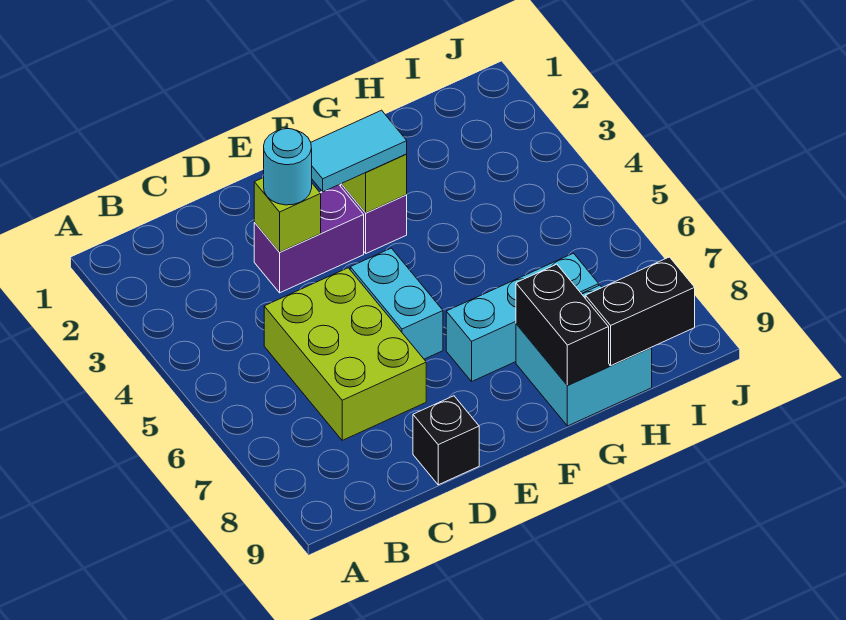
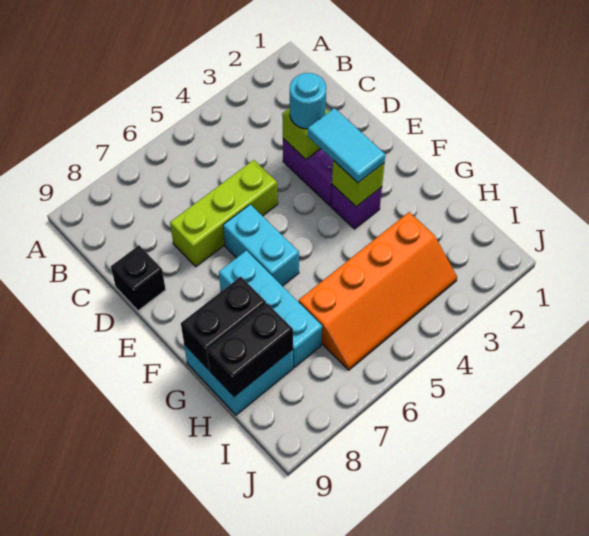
lime 2x3 brick [264,268,426,440] -> lime 1x3 brick [170,160,278,267]
cyan 1x2 brick [350,248,443,359] -> cyan 1x2 brick turned to [223,204,299,286]
none -> orange 2x4 slope [299,212,457,370]
black 1x2 brick [585,257,695,365] -> black 1x2 brick turned to [207,303,293,397]

